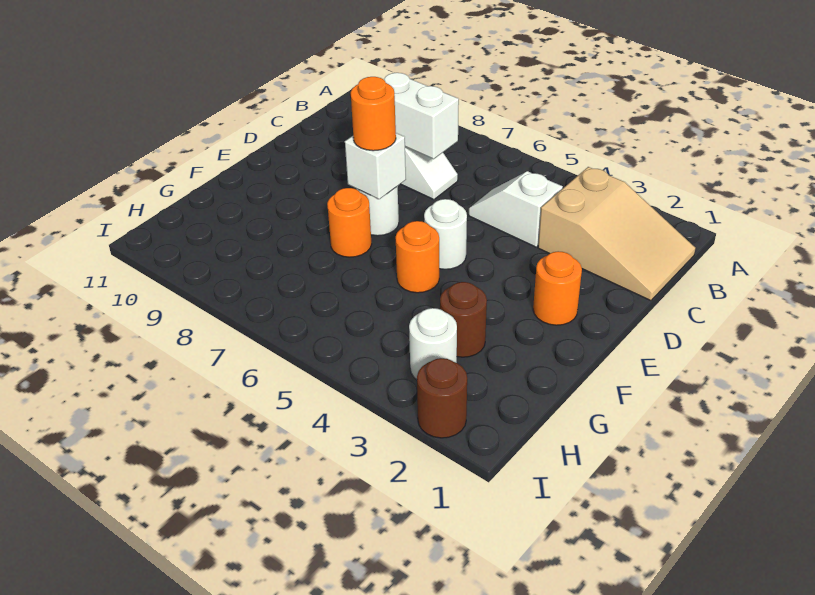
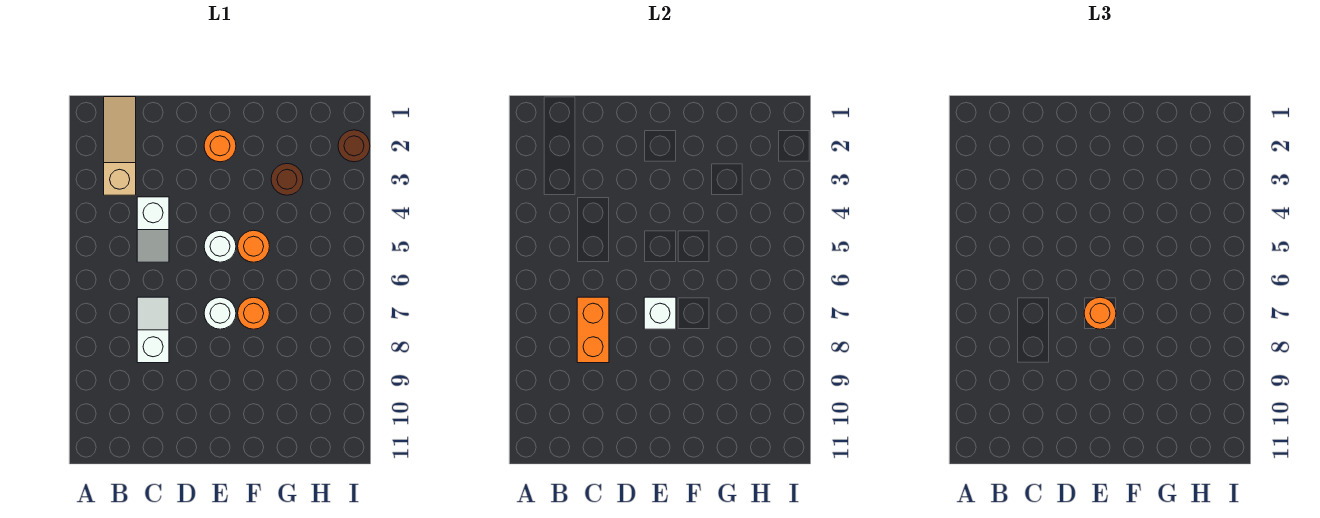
tan 2x3 slope [538,167,696,301] -> tan 1x3 slope [104,97,136,195]
white 1x2 brick [384,73,459,159] -> orange 1x2 brick [577,297,609,363]
white 1x1 round brick [409,308,457,380] -> none

